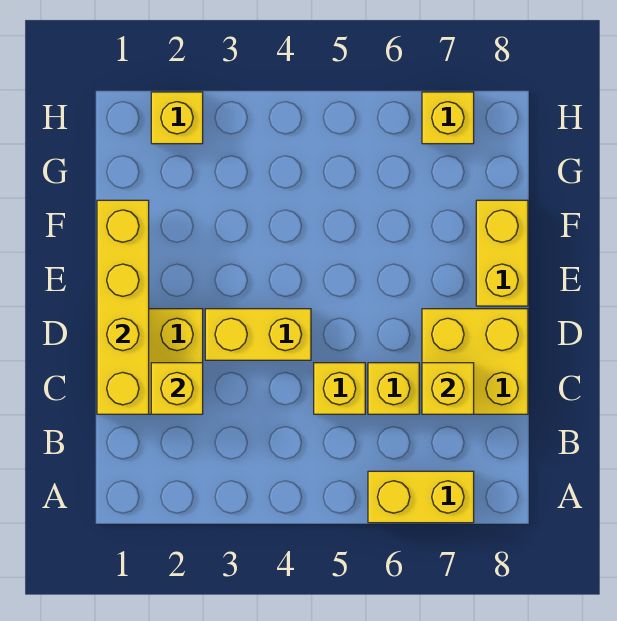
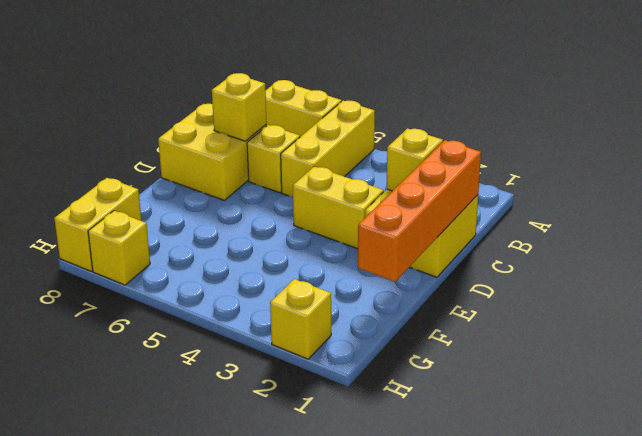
yellow 1x4 brick [97,200,149,414] -> orange 1x4 brick [358,140,481,282]
yellow 1x1 brick [314,363,365,414] -> yellow 1x3 brick [281,101,375,197]
yellow 1x2 brick [476,200,528,306] -> yellow 1x2 brick moved to [54,178,141,271]

